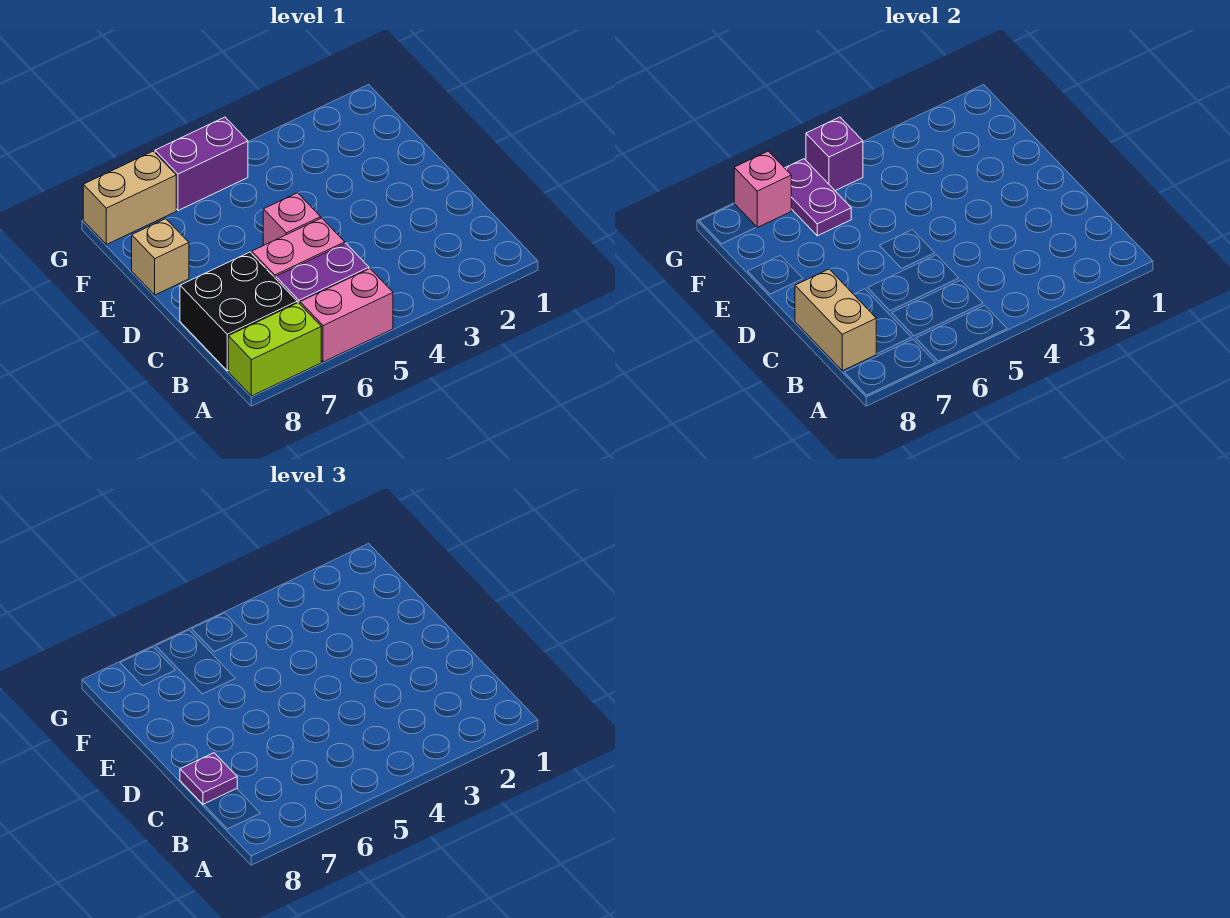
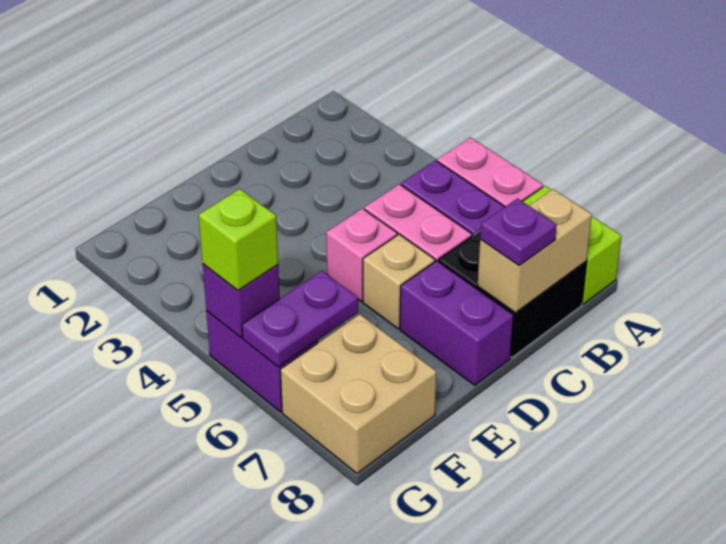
none -> purple 1x2 brick [400,261,514,385]
tan 1x1 brick [132,219,189,295] -> tan 1x1 brick moved to [363,234,435,329]
none -> lime 1x1 brick [199,189,278,290]
tan 1x2 brick [83,151,176,245] -> tan 2x2 brick [280,314,436,473]
pink 1x1 brick [734,151,791,227] -> none

